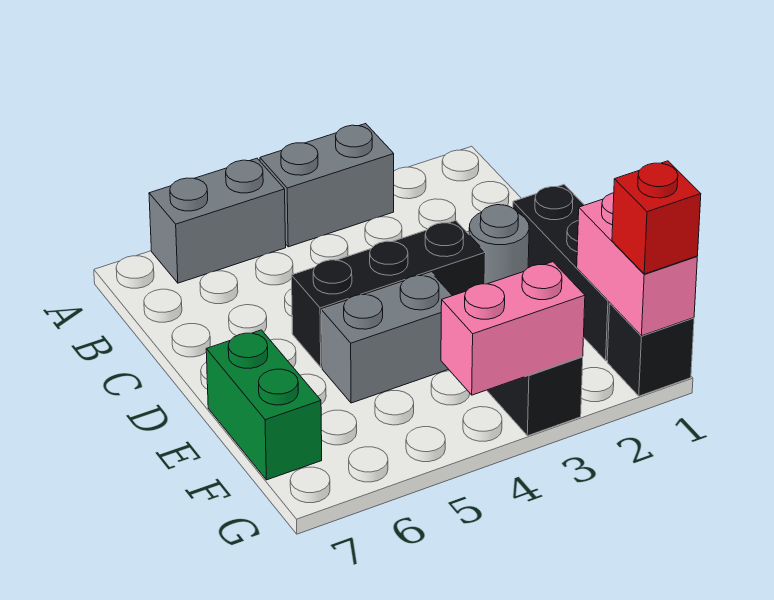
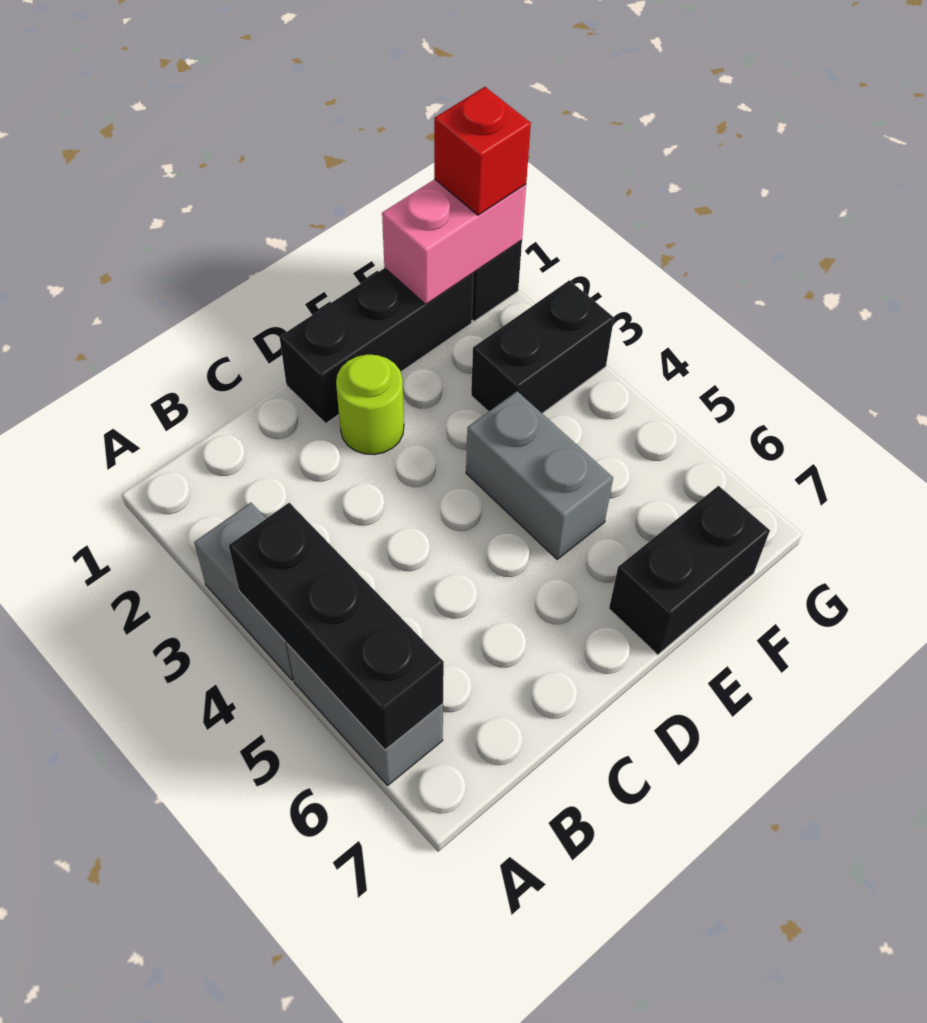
grey 1x1 round brick [469,205,529,284] -> lime 1x1 round brick [336,355,404,455]
black 1x3 brick [292,221,486,367] -> black 1x3 brick moved to [229,503,444,750]
green 1x2 brick [206,330,322,480] -> black 1x2 brick [609,486,770,655]
pink 1x2 brick [441,262,585,395] -> none

